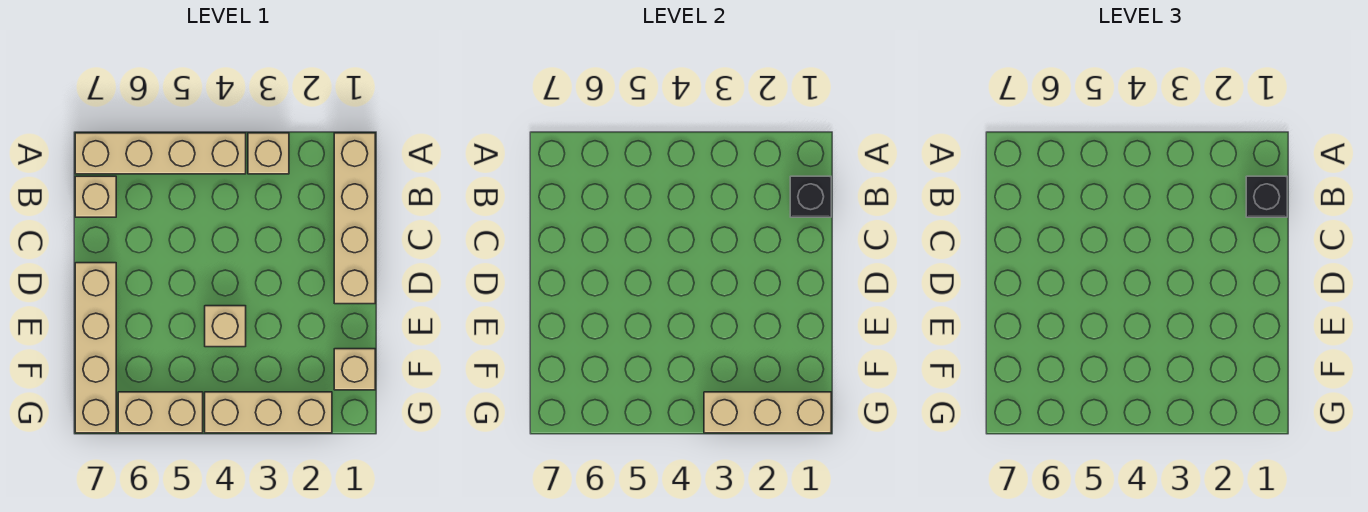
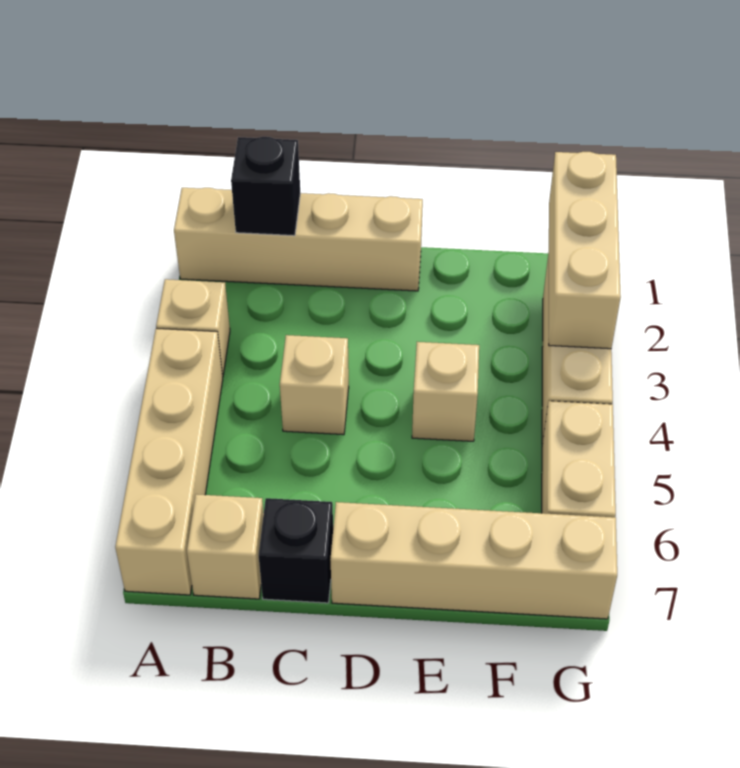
black 1x1 brick [1246,176,1287,217] -> black 1x1 brick moved to [259,498,333,603]
tan 1x1 brick [334,349,375,390] -> tan 1x1 brick moved to [280,335,349,435]

